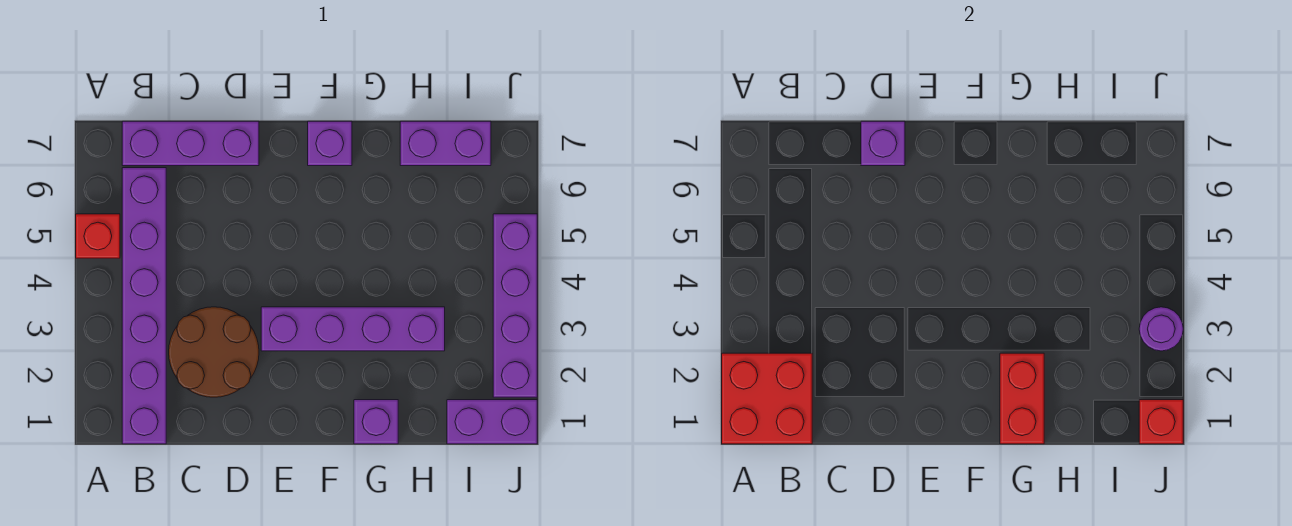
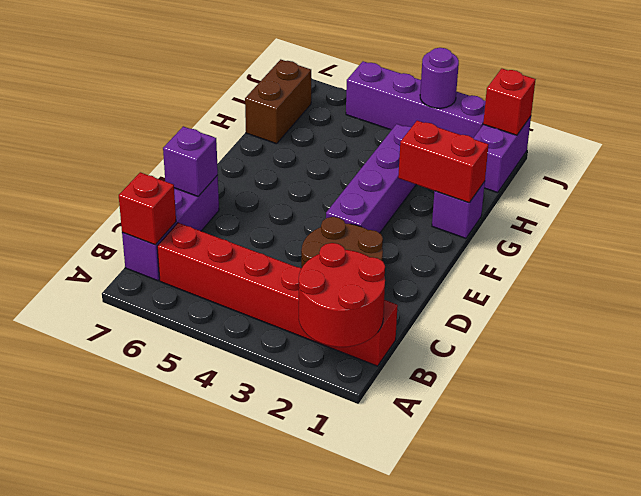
red 2x2 brick [722,353,812,444] -> red 2x2 round brick [299,243,385,347]
red 1x1 brick [76,214,120,258] -> red 1x1 brick moved to [119,172,176,245]
purple 1x6 brick [122,168,166,444] -> red 1x6 brick [157,223,398,366]
purple 1x1 brick [308,121,352,166] -> none
purple 1x2 brick [400,121,491,166] -> brown 1x2 brick [245,59,311,144]

